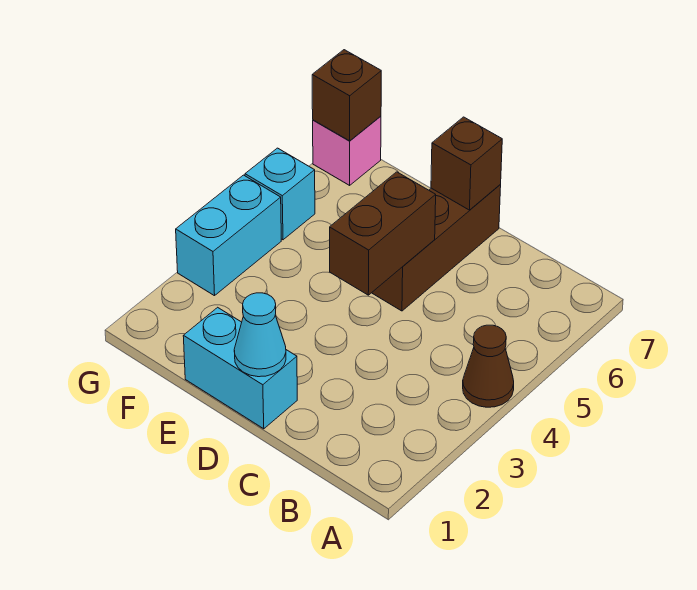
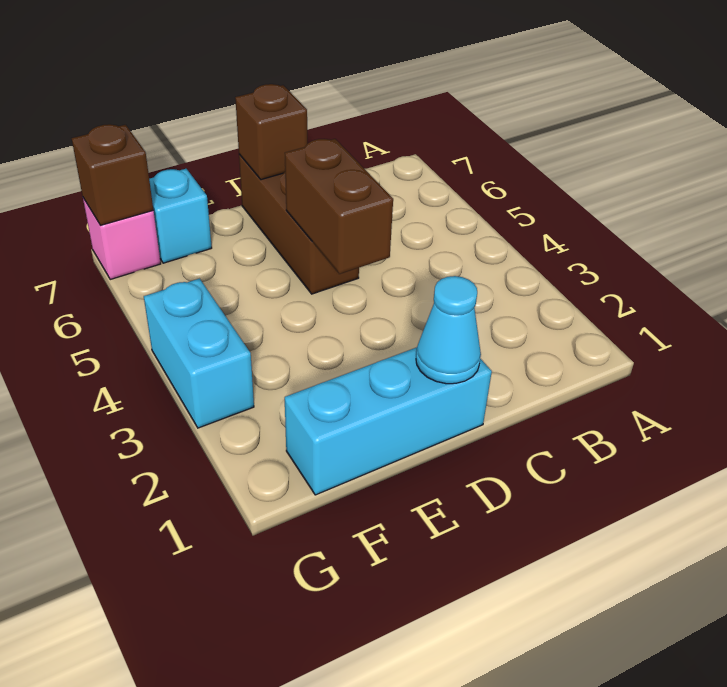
brown 1x1 cone [463,325,514,407] -> none
cyan 1x2 brick [183,307,297,429] -> cyan 1x3 brick [285,347,492,495]
cyan 1x1 brick [245,148,315,240] -> cyan 1x1 brick moved to [149,169,212,263]

